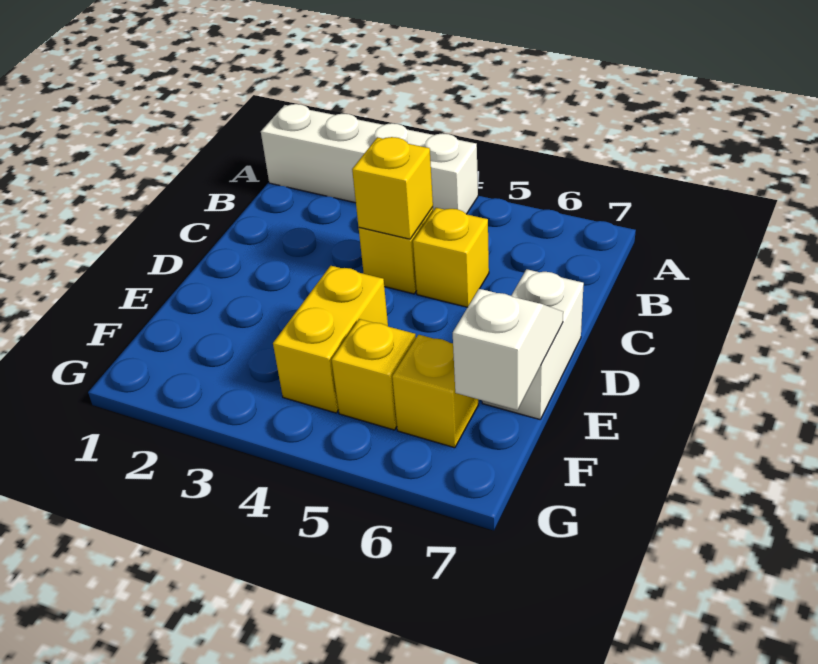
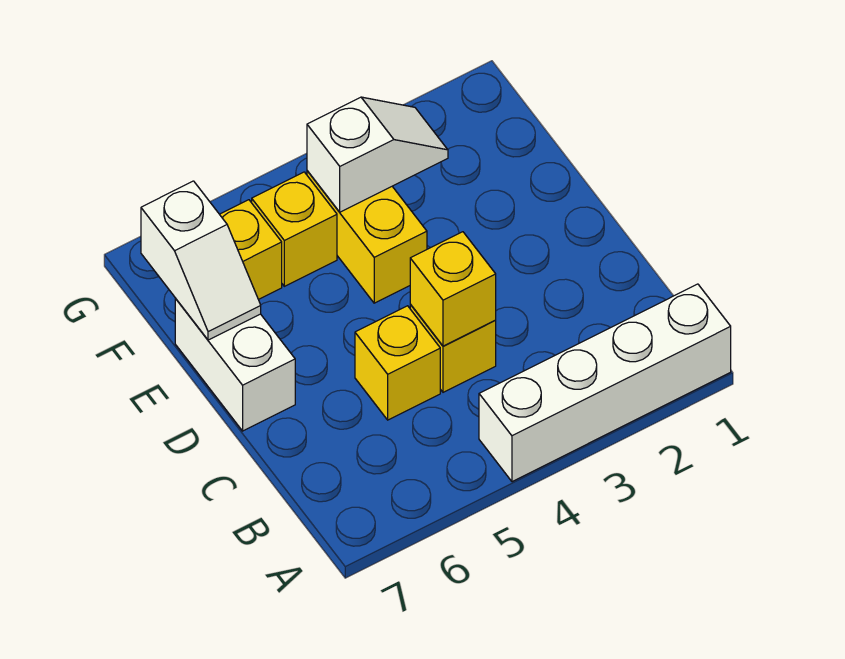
none -> white 1x2 slope [307,97,448,212]

